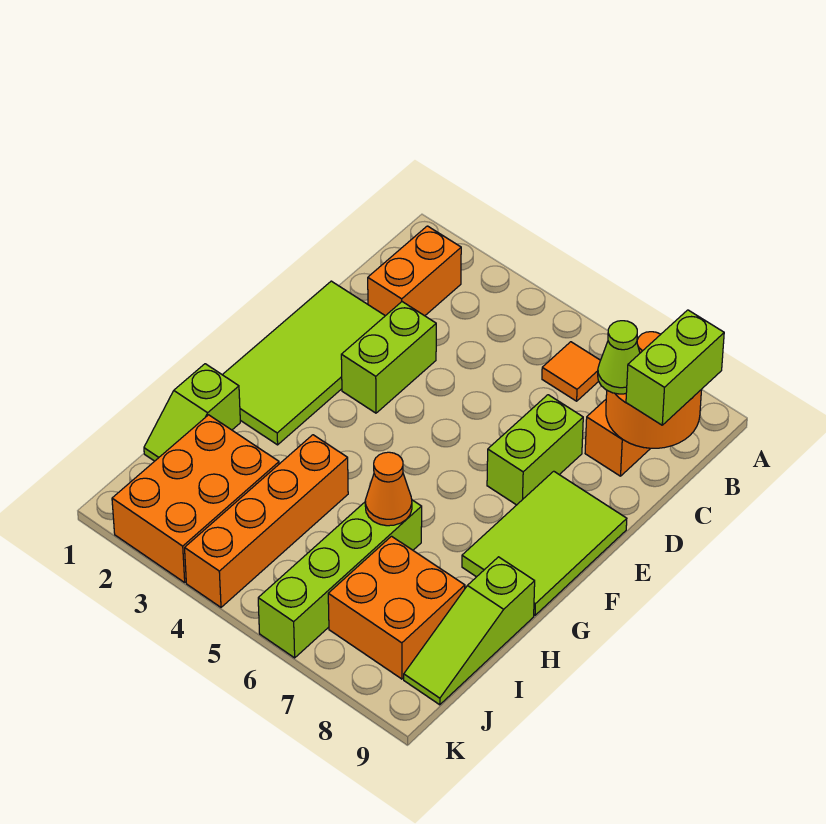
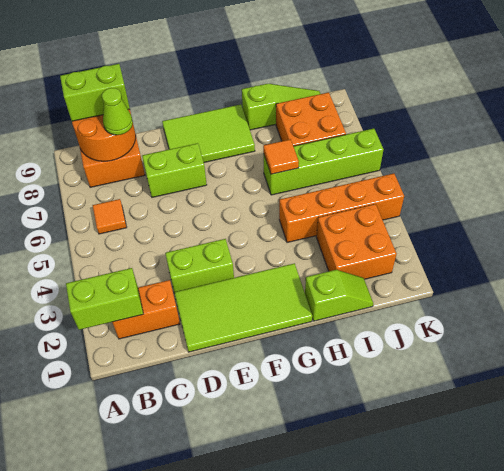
none -> lime 1x2 brick [66,268,143,330]
orange 1x1 cone [365,452,412,526] -> orange 1x1 tile [263,139,299,174]
orange 2x3 brick [112,415,279,582] -> orange 2x2 brick [316,204,397,279]

